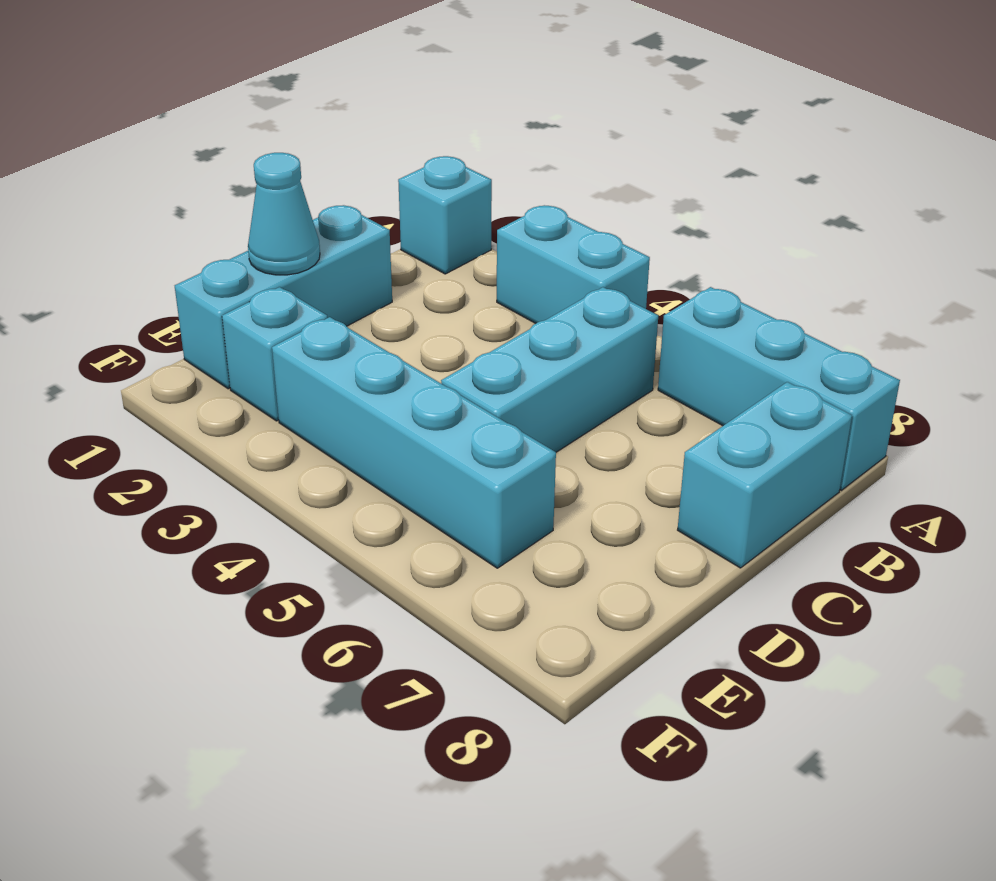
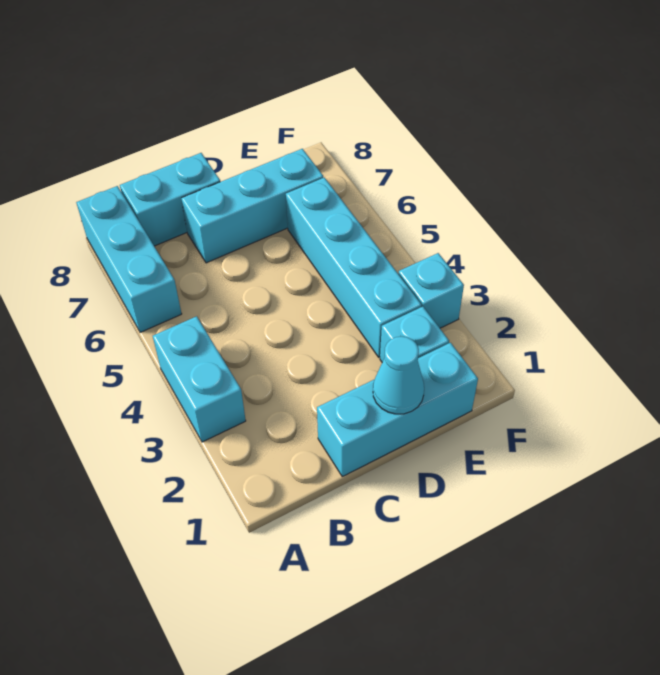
cyan 1x1 brick [398,156,492,274] -> cyan 1x1 brick moved to [399,253,464,328]
cyan 1x3 brick [441,287,658,452] -> cyan 1x3 brick moved to [181,149,323,263]

